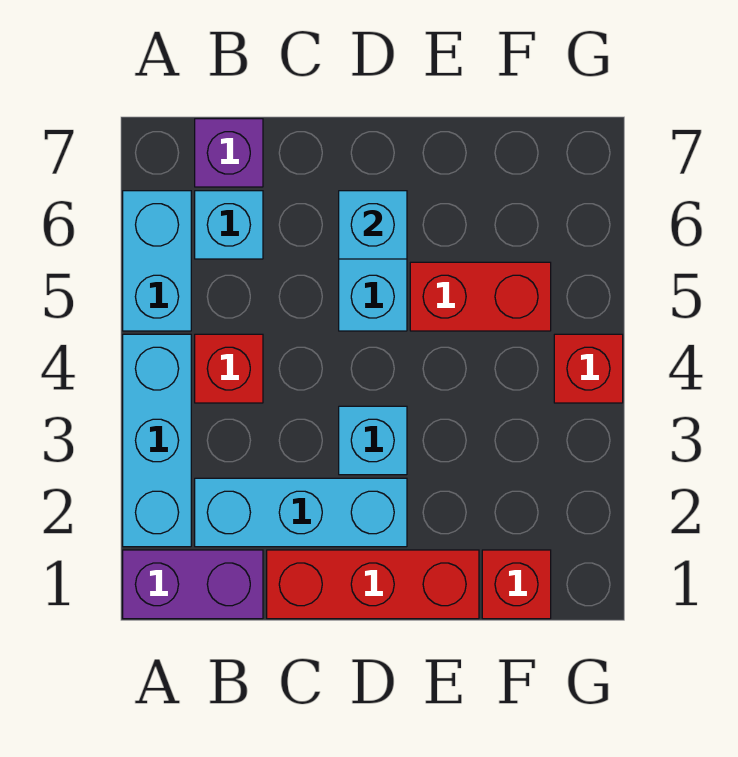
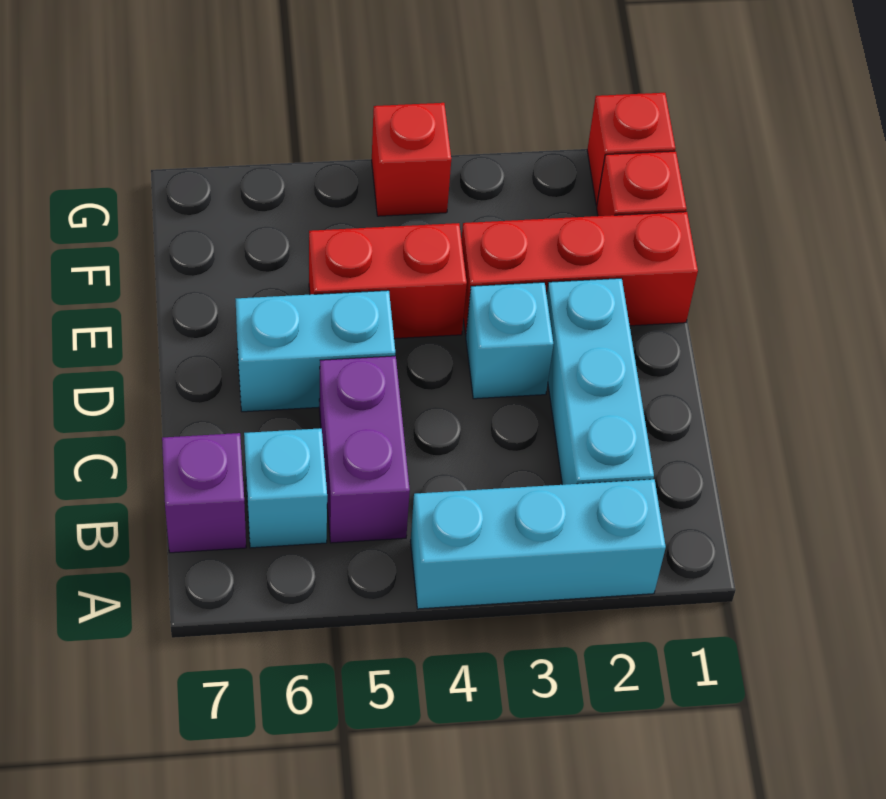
purple 1x2 brick [123,550,263,619] -> purple 1x2 brick moved to [319,356,410,543]
cyan 1x2 brick [123,191,191,331] -> none
red 1x1 brick [195,334,263,403] -> red 1x1 brick moved to [587,93,675,205]
red 1x3 brick [267,550,479,619] -> red 1x3 brick turned to [461,212,698,334]
cyan 1x1 brick [339,191,407,259] -> none
red 1x2 brick [410,262,551,331] -> red 1x2 brick turned to [309,223,467,339]

